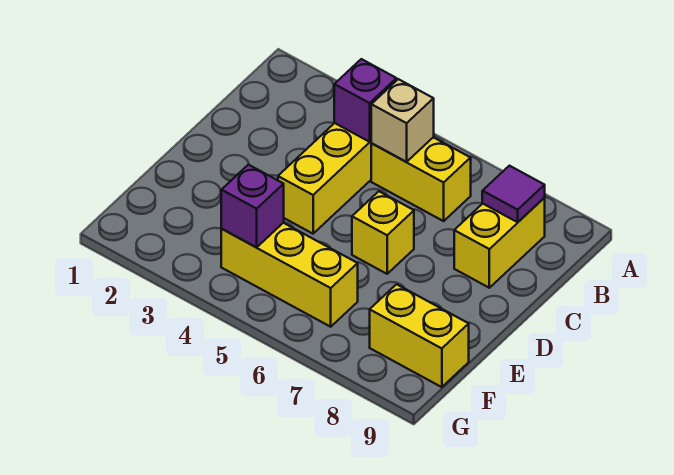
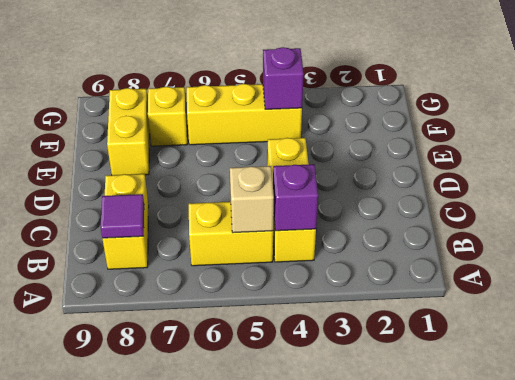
yellow 1x1 brick [352,191,414,274] -> yellow 1x1 brick moved to [148,87,187,146]
yellow 1x2 brick [370,284,469,387] -> yellow 1x2 brick turned to [107,88,150,175]

